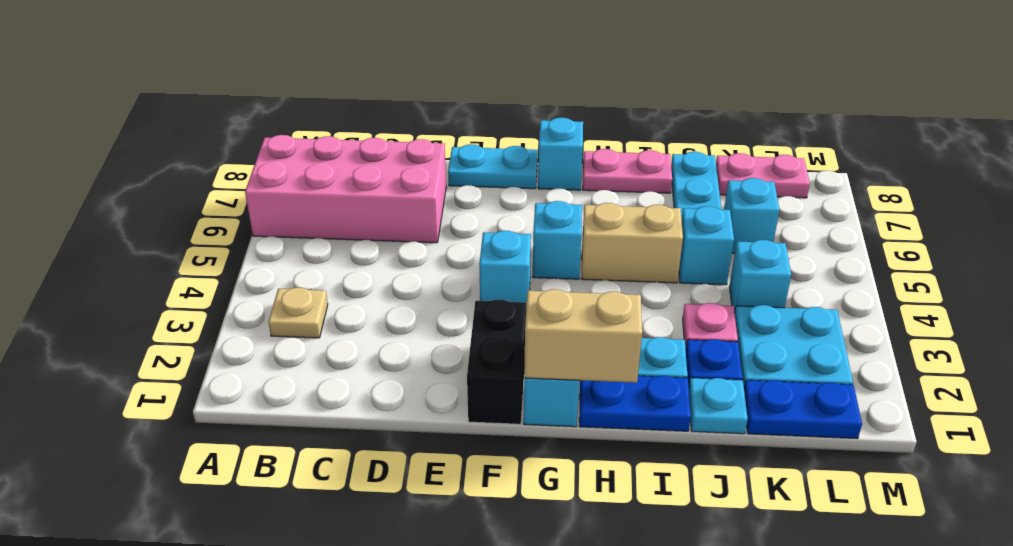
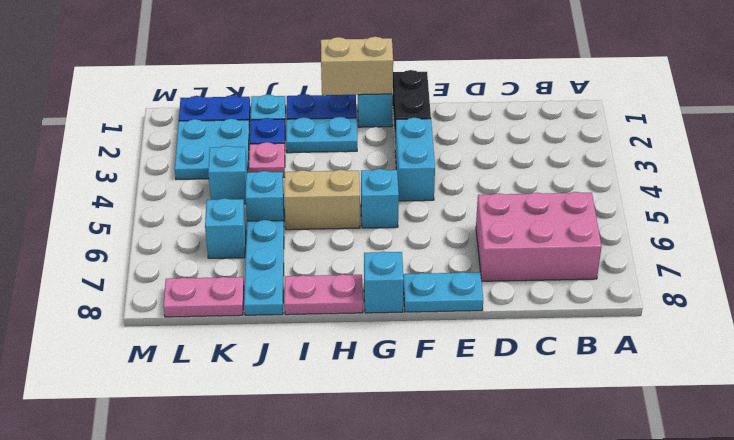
pink 2x4 brick [245,135,446,243] -> pink 2x3 brick [476,192,602,281]
tan 1x1 plate [269,287,328,338] -> none
cyan 1x1 brick [479,231,531,306] -> cyan 1x2 brick [395,118,435,201]

